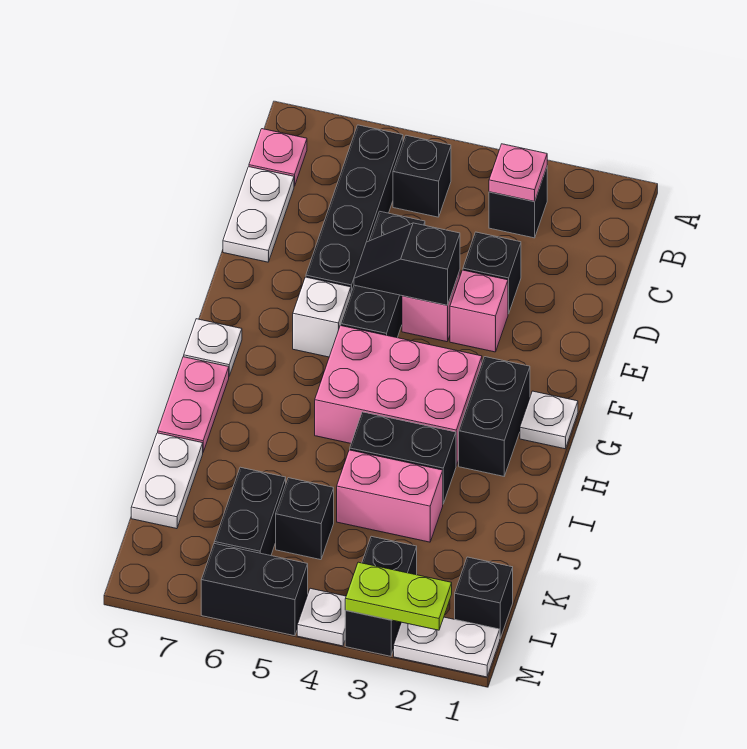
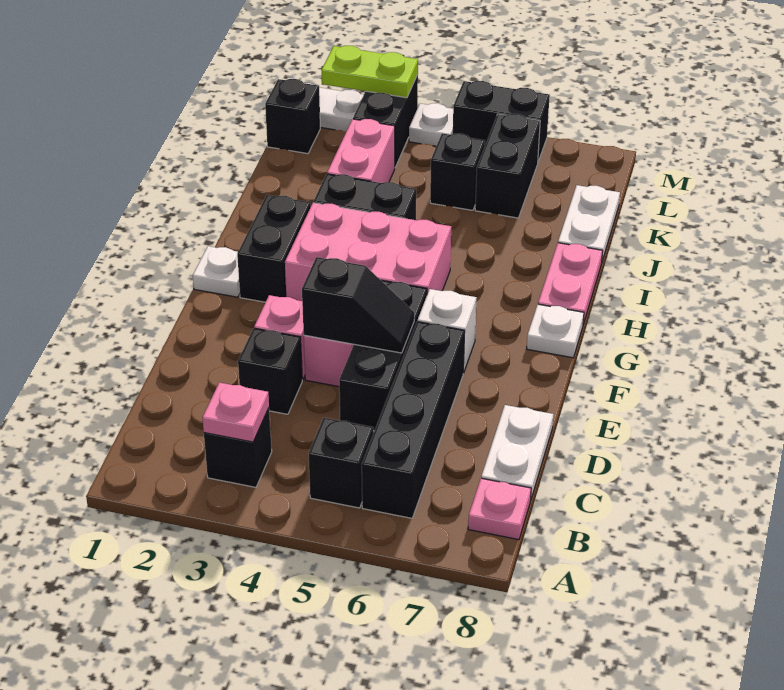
pink 1x2 brick [337,450,443,542] -> pink 1x2 brick turned to [327,119,395,183]

